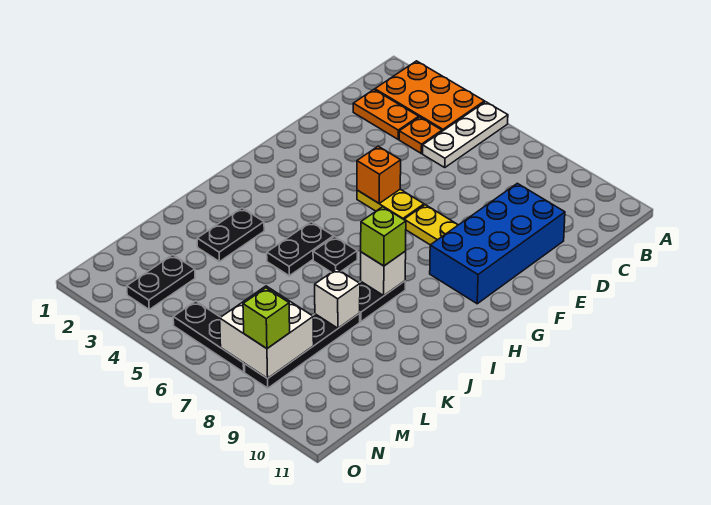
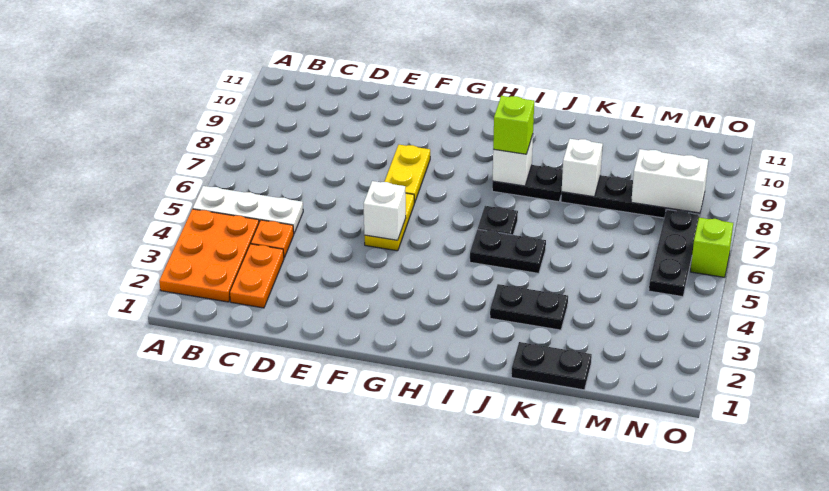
blue 2x4 brick [430,183,565,304] -> none
orange 1x1 brick [357,146,401,204] -> white 1x1 brick [364,181,406,240]
black 1x2 plate [127,255,195,309] -> black 1x2 plate moved to [511,342,592,390]
white 2x2 brick [220,286,314,379] -> white 1x2 brick [631,149,708,213]
lime 1x1 brick [243,288,290,349] -> lime 1x1 brick moved to [690,217,733,277]

